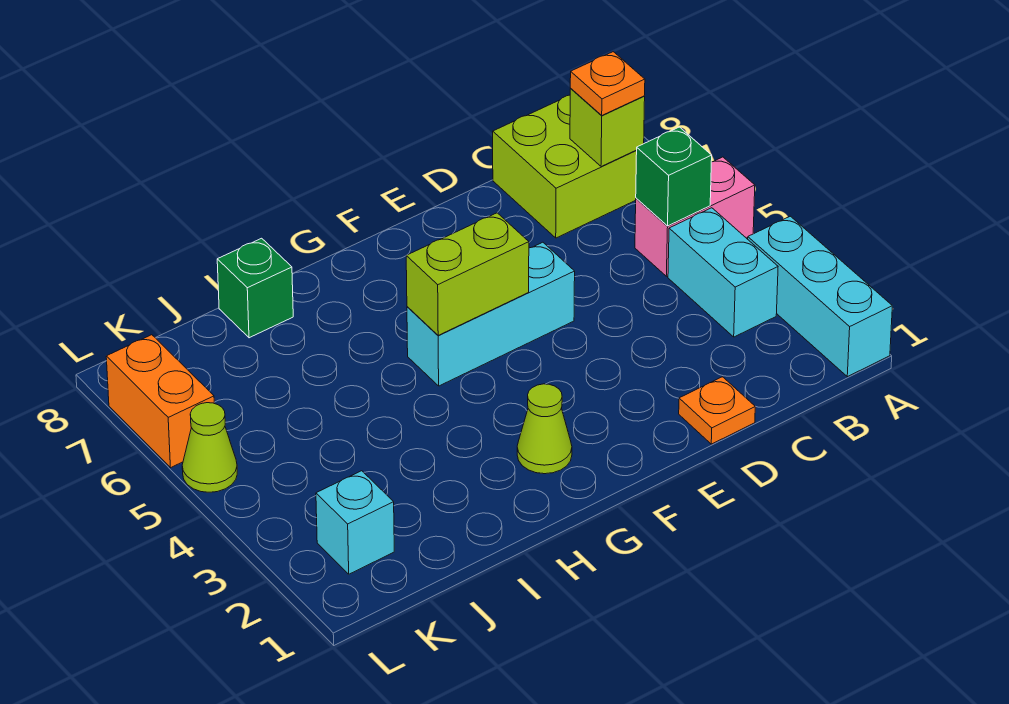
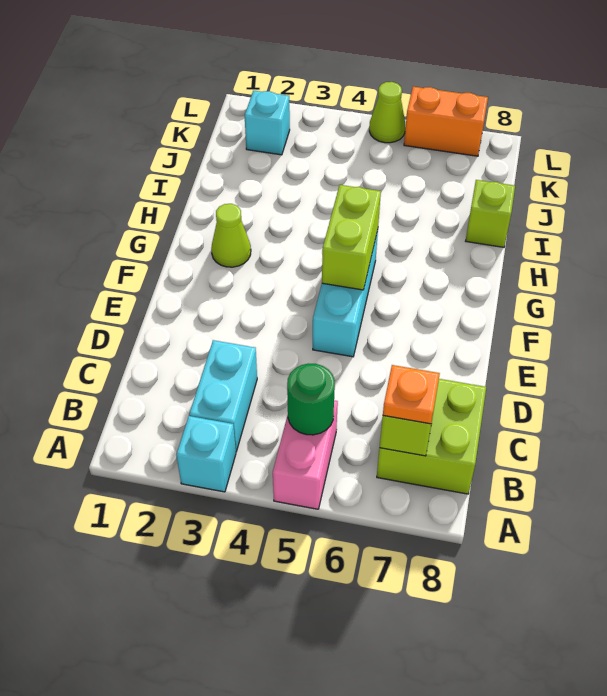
cyan 1x3 brick [748,216,892,377] -> cyan 1x1 brick [176,416,236,492]
cyan 1x2 brick [668,208,778,337] -> cyan 1x2 brick turned to [189,340,257,452]
green 1x1 brick [636,127,712,226] -> green 1x1 round brick [287,364,335,435]
orange 1x1 plate [679,377,755,444] -> none
green 1x1 brick [217,238,293,338] -> lime 1x1 brick [466,180,515,247]

